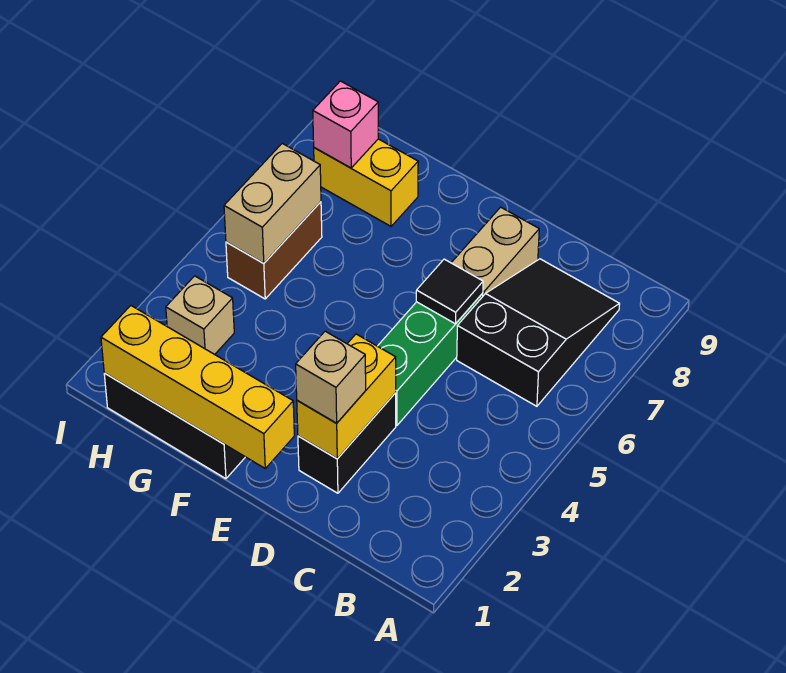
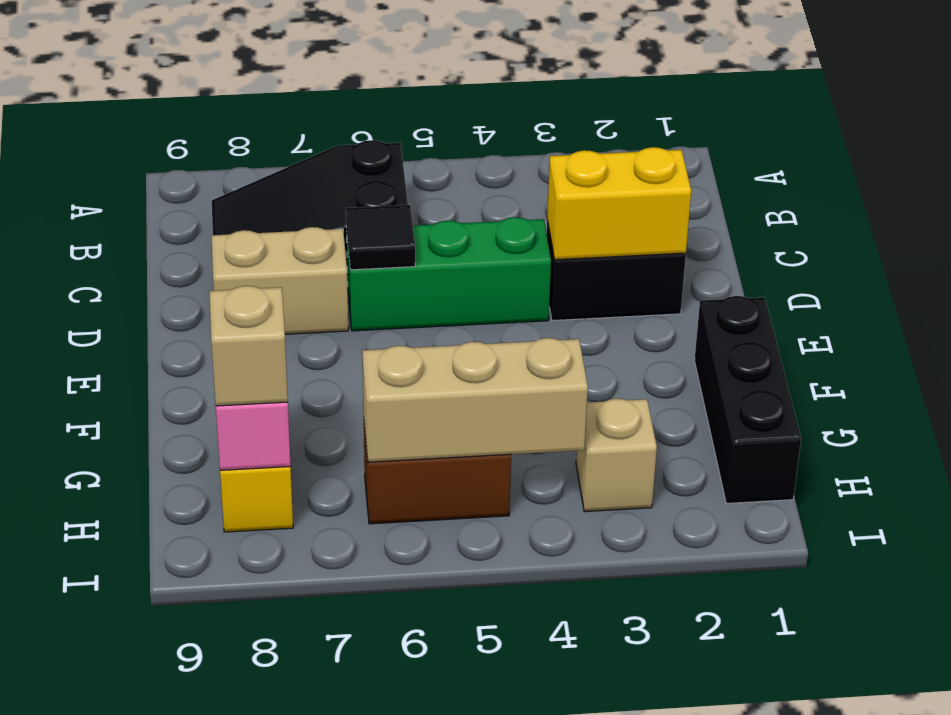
tan 1x1 brick [296,331,366,423] -> tan 1x1 brick moved to [209,286,288,406]
yellow 1x4 brick [101,306,294,468] -> none
tan 1x2 brick [224,143,321,263] -> tan 1x3 brick [362,338,588,462]

